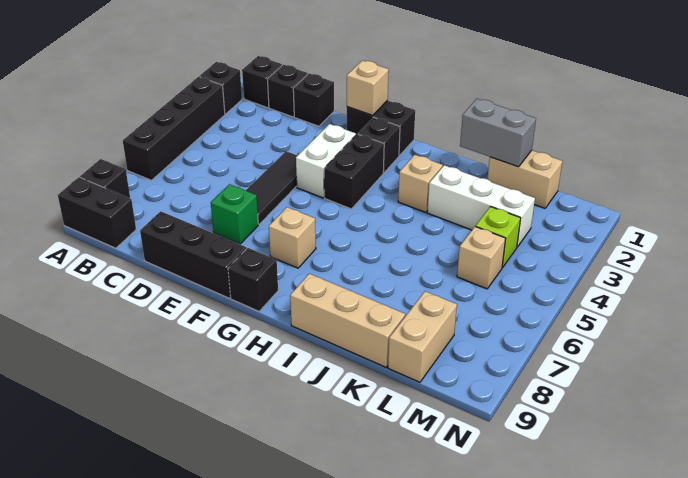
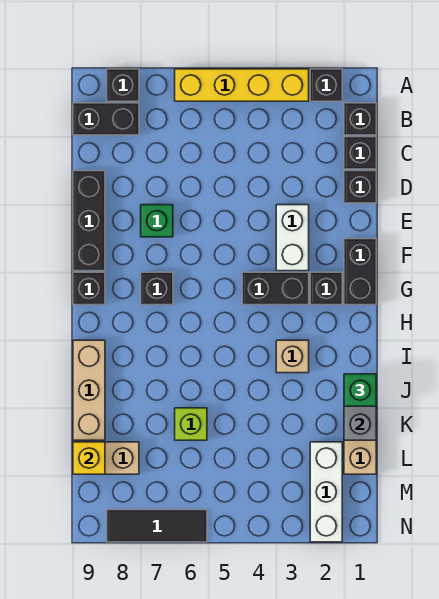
black 1x4 brick [123,77,225,180] -> yellow 1x4 brick [175,69,309,101]
black 1x2 brick [58,177,136,248] -> black 1x2 brick turned to [73,103,139,135]
black 1x3 tile [246,151,298,224] -> black 1x3 tile moved to [107,510,207,542]
tan 1x1 brick [347,60,389,116] -> none
white 1x2 brick [296,124,356,198] -> white 1x2 brick turned to [276,205,309,271]
tan 1x1 brick [269,207,316,268] -> black 1x1 brick [141,272,173,305]
none -> green 1x1 brick [344,374,376,406]
white 1x3 brick [427,165,535,247] -> white 1x3 brick moved to [310,442,342,542]
lime 1x1 brick [476,207,521,268] -> lime 1x1 brick moved to [175,408,207,440]
tan 1x1 brick [457,227,506,289] -> none
none -> yellow 1x1 brick [73,442,105,474]

